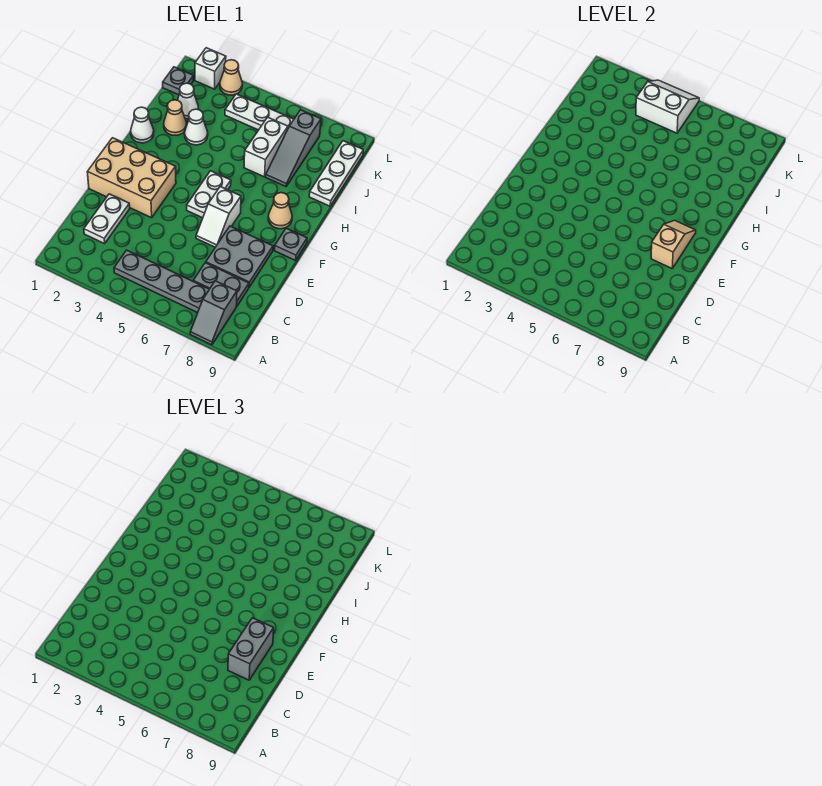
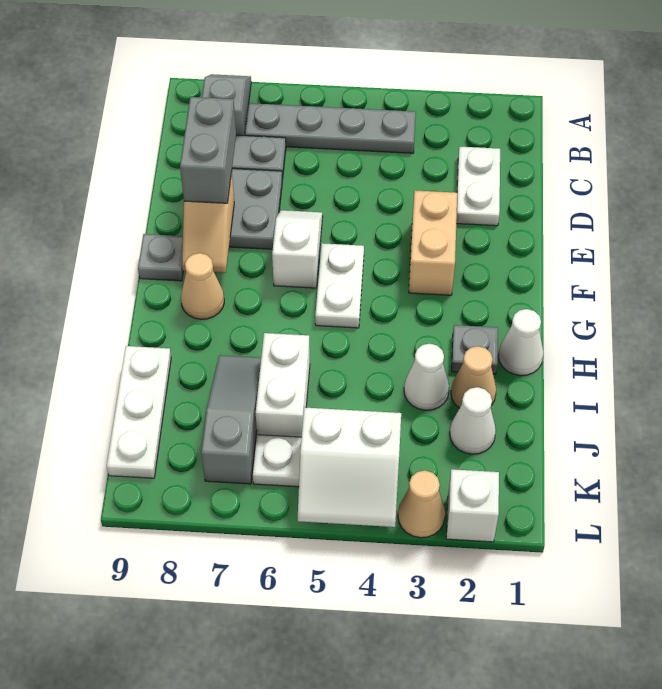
tan 2x3 brick [87,138,176,218] -> tan 1x2 brick [409,190,457,295]
grey 1x1 plate [163,67,194,95] -> grey 1x1 plate moved to [452,325,498,374]

